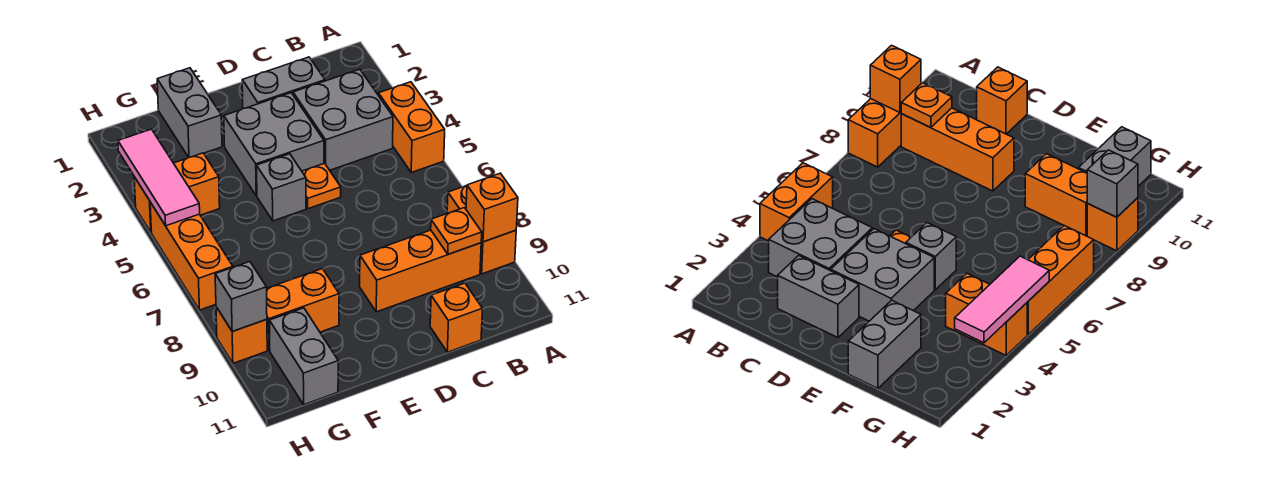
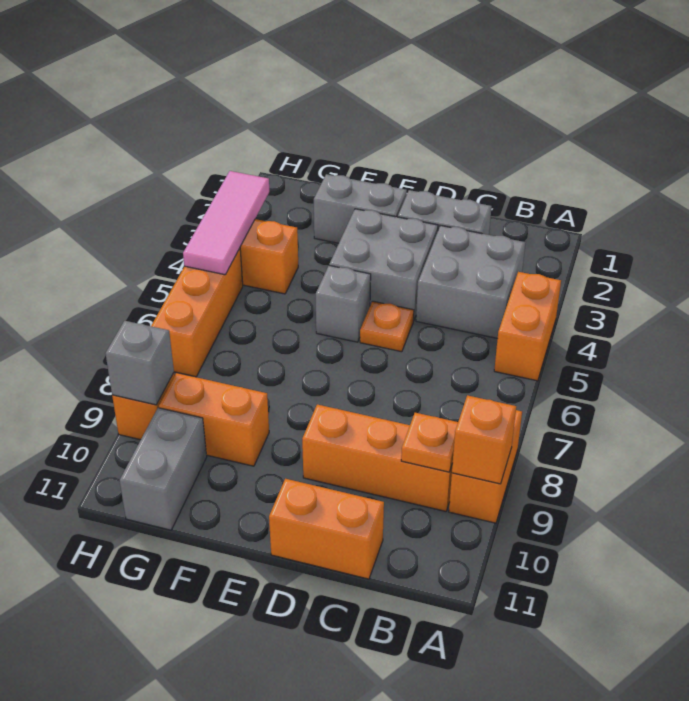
orange 1x1 brick [430,283,482,352] -> orange 1x2 brick [269,479,384,579]
grey 1x2 brick [157,68,222,157] -> grey 1x2 brick turned to [314,174,407,243]

